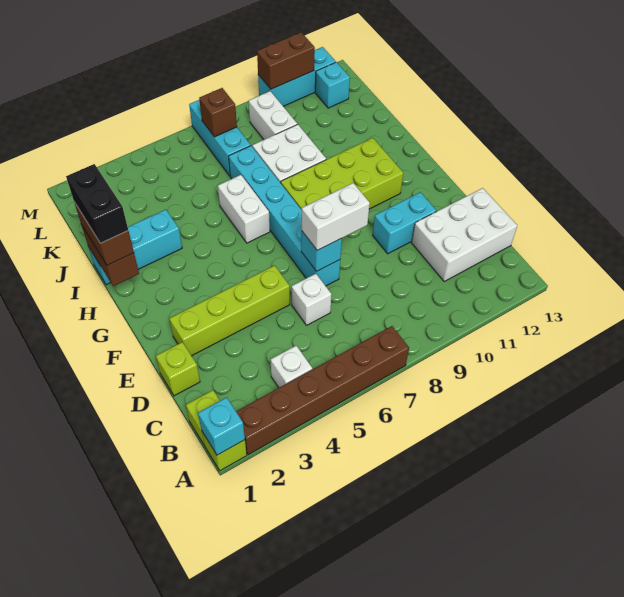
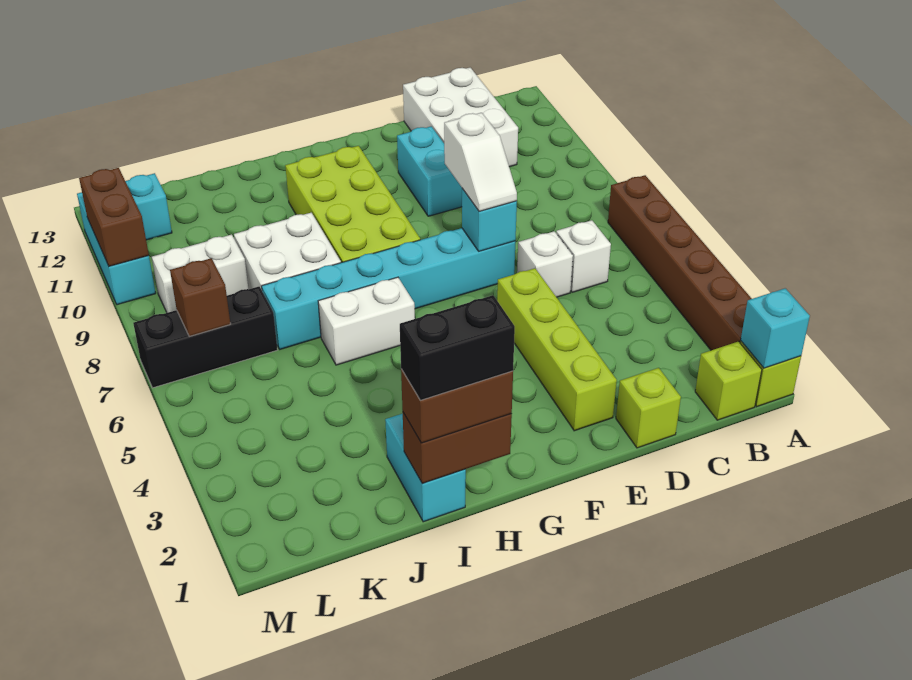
white 1x1 brick [271,346,312,388] -> white 1x1 brick moved to [556,220,611,292]
white 1x2 brick [302,183,370,250] -> white 1x2 slope [444,113,517,211]
cyan 1x3 brick [89,210,182,285] -> cyan 1x2 brick [385,414,466,522]
cyan 1x3 brick [189,100,251,176] -> black 1x3 brick [133,287,277,388]

